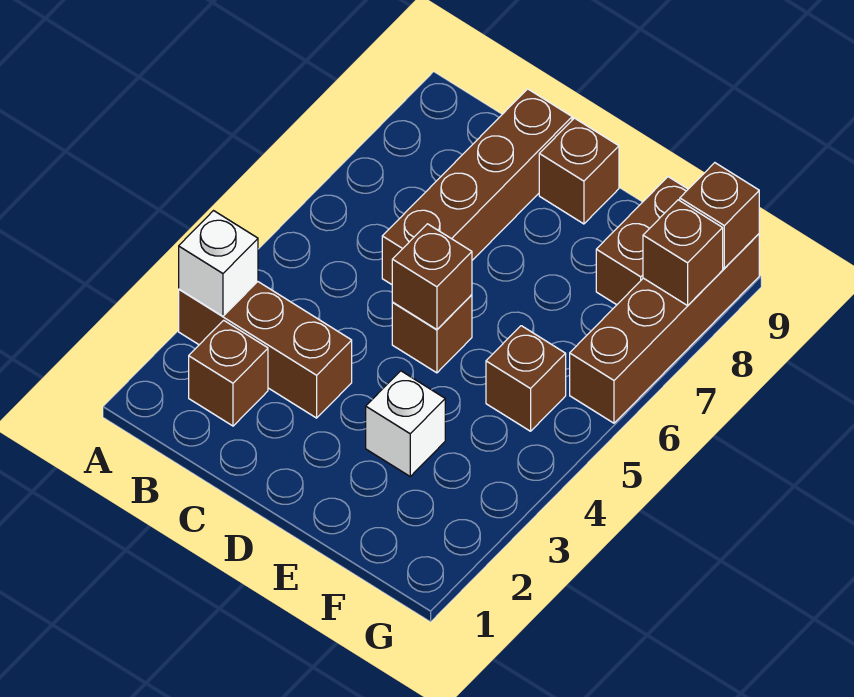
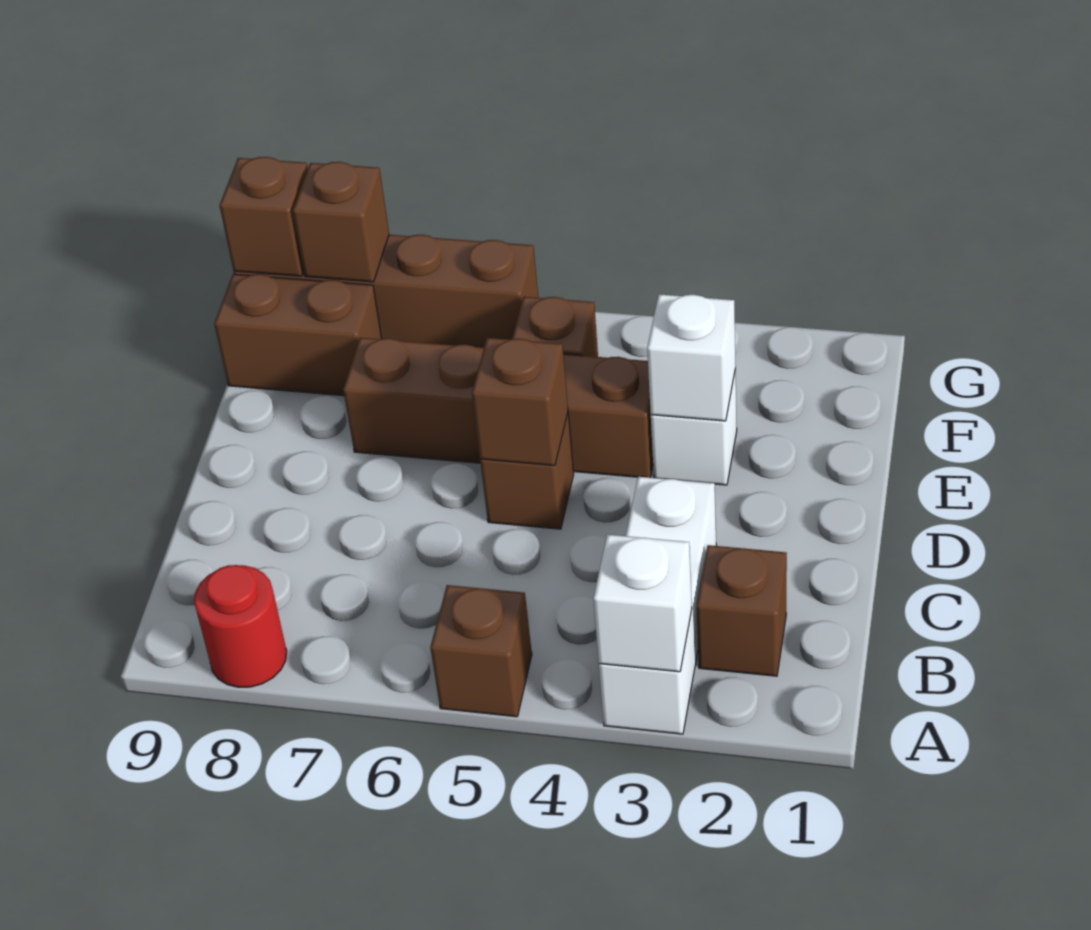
brown 1x3 brick [179,282,352,418] -> white 1x3 brick [599,477,716,734]
none -> red 1x1 round brick [194,565,287,687]
brown 1x4 brick [382,89,572,284] -> brown 1x4 brick moved to [343,338,653,478]
brown 1x1 brick [539,118,619,224] -> brown 1x1 brick moved to [430,585,532,717]
none -> white 1x1 brick [647,294,736,421]

